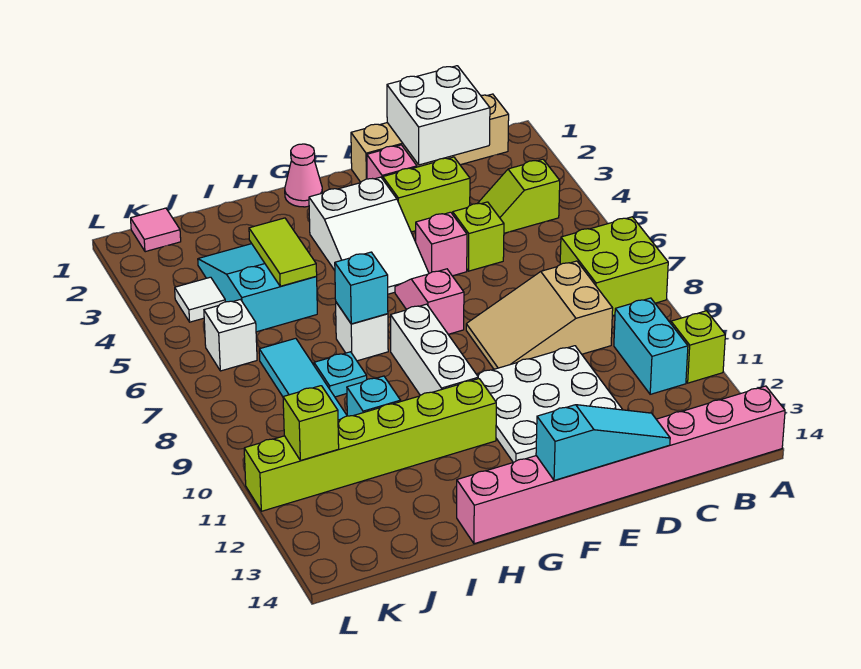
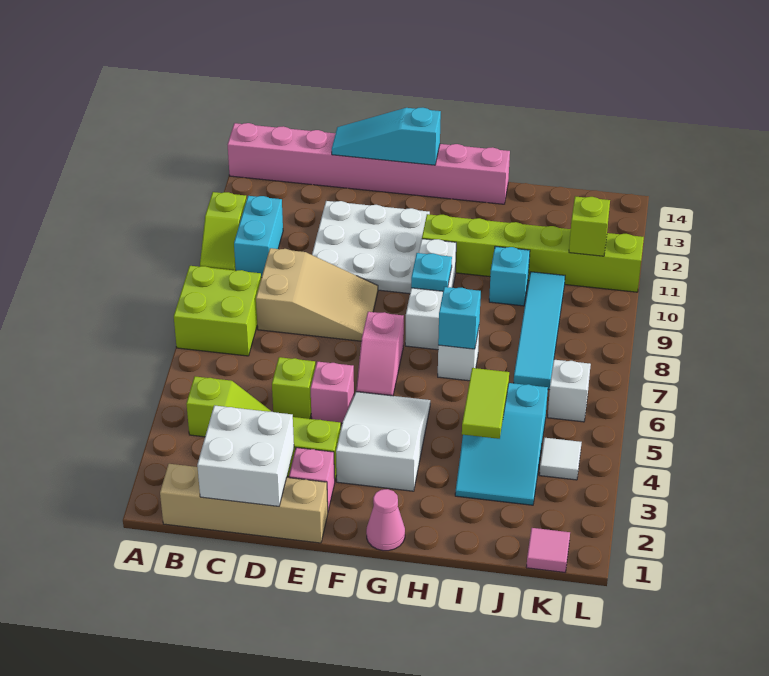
cyan 1x1 plate [314,352,367,397] -> cyan 1x1 plate moved to [411,253,452,291]

